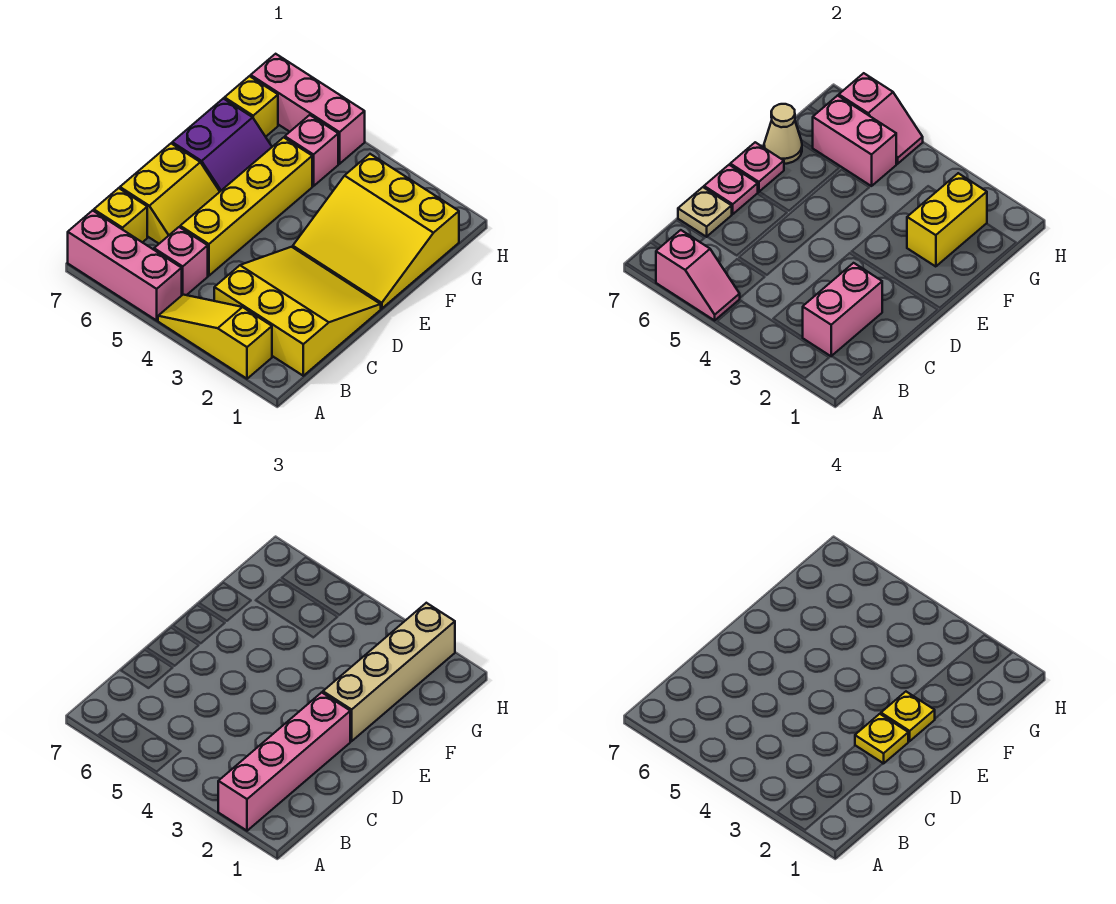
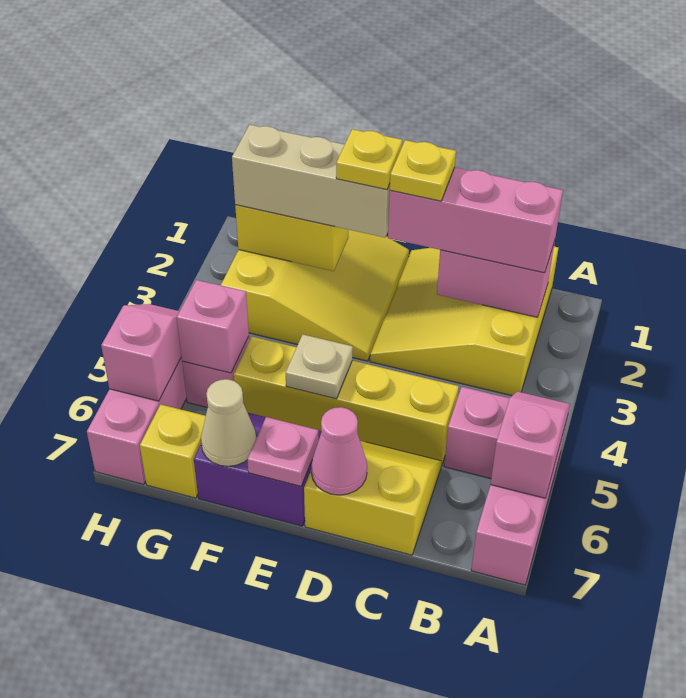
yellow 1x3 slope [158,295,272,379] -> none
pink 1x4 brick [218,692,350,831] -> pink 1x3 brick [388,167,563,273]
yellow 1x1 brick [94,188,147,242] -> none
tan 1x1 plate [678,187,732,237] -> tan 1x1 plate moved to [286,334,353,399]
pink 1x1 plate [704,165,758,214] -> pink 1x1 cone [311,407,367,495]
tan 1x4 brick [323,603,455,741] -> tan 1x3 brick [232,125,390,238]
pink 1x2 brick [812,96,896,186] -> pink 1x1 brick [177,280,249,373]

